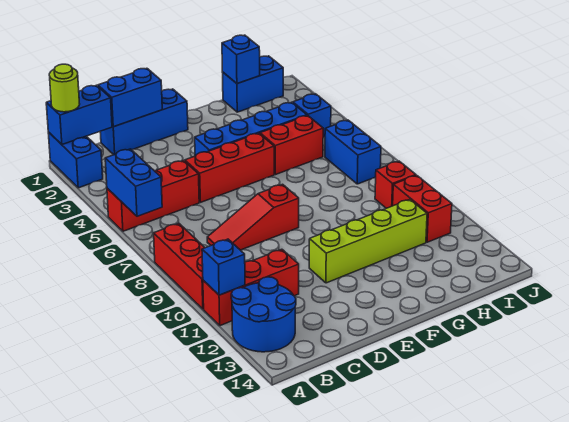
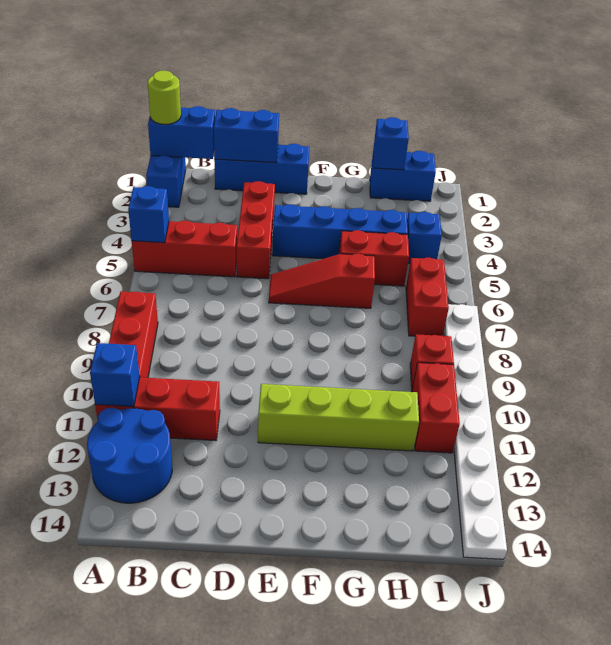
blue 1x2 brick [105,149,162,216] -> blue 1x1 brick [128,186,169,243]
red 1x3 slope [207,184,299,250] -> red 1x3 slope moved to [269,254,375,308]
red 1x3 brick [185,133,274,202] -> red 1x3 brick turned to [237,181,275,279]
blue 1x2 brick [325,120,381,184] -> red 1x2 brick [406,257,449,336]
none -> white 1x8 plate [444,304,507,559]

